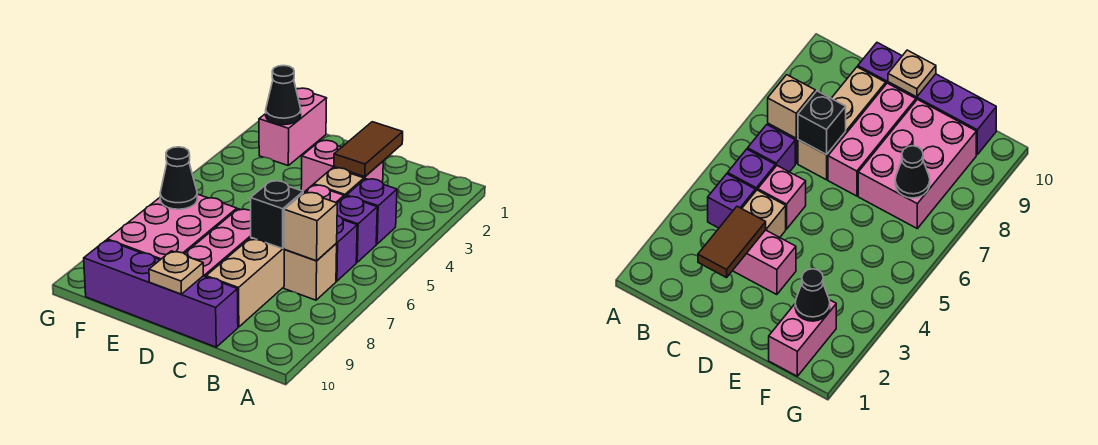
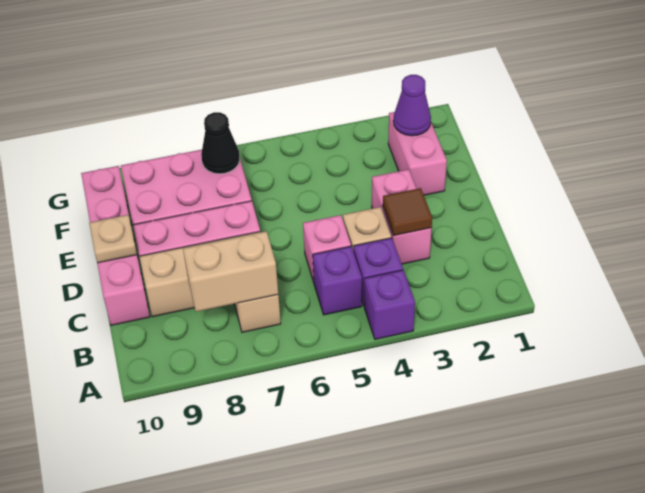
purple 1x1 brick [336,215,357,281] -> purple 1x1 brick moved to [364,270,415,339]
tan 1x1 brick [284,192,337,261] -> tan 1x2 brick [183,231,278,312]
brown 1x2 tile [334,122,403,177] -> brown 1x1 tile [383,188,432,236]
black 1x1 brick [250,180,303,249] -> none
purple 1x4 brick [84,240,238,347] -> pink 1x4 brick [81,166,150,325]
pink 1x2 brick [259,88,327,165] -> pink 1x2 brick turned to [388,112,447,195]
black 1x1 cone [266,65,301,125] -> purple 1x1 cone [393,75,431,136]

